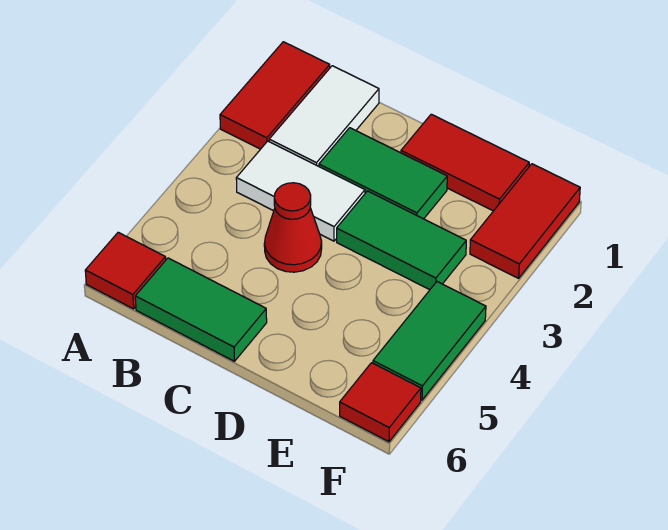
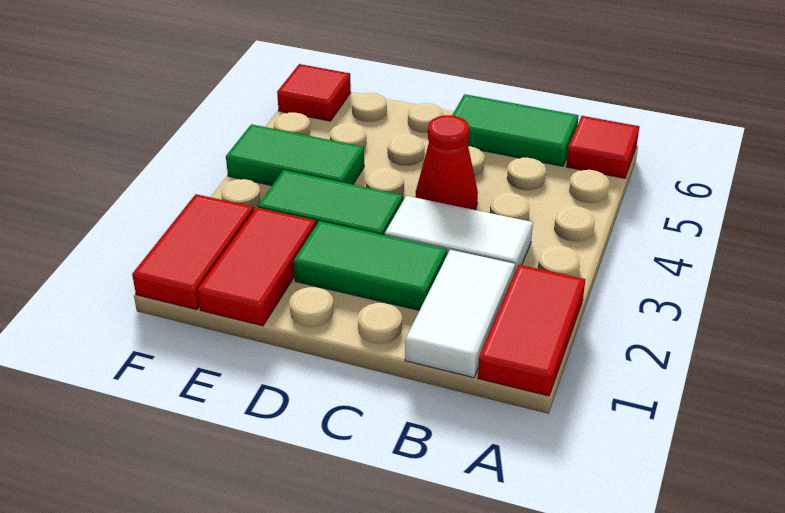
red 1x2 tile [401,114,529,211] -> red 1x2 tile turned to [197,207,316,326]
green 1x2 tile [373,282,486,400] -> green 1x2 tile turned to [226,124,364,186]

